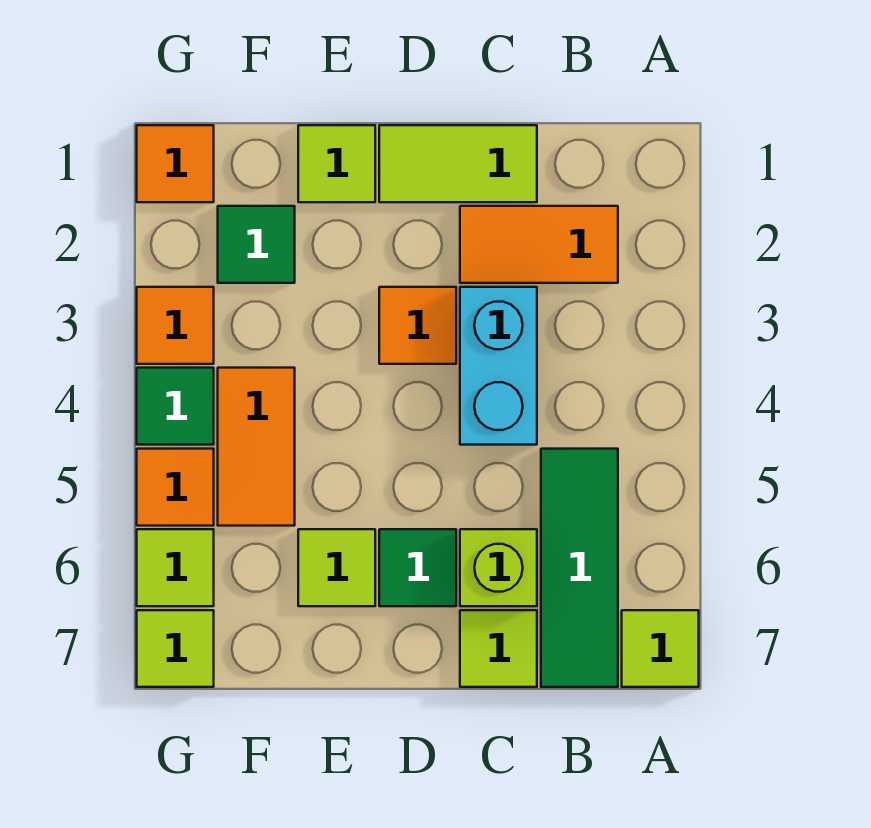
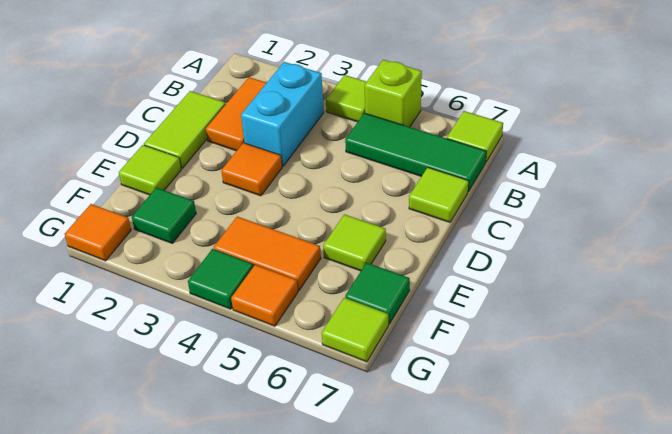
cyan 1x2 brick [460,287,537,445] -> cyan 1x2 brick turned to [241,62,324,166]
lime 1x1 brick [460,529,537,606] -> lime 1x1 brick moved to [365,60,422,127]
green 1x1 tile [379,529,456,606] -> green 1x1 tile moved to [345,263,410,324]
orange 1x1 tile [137,287,214,364] -> none
lime 1x1 tile [137,529,214,606] -> lime 1x1 tile moved to [326,75,366,122]

